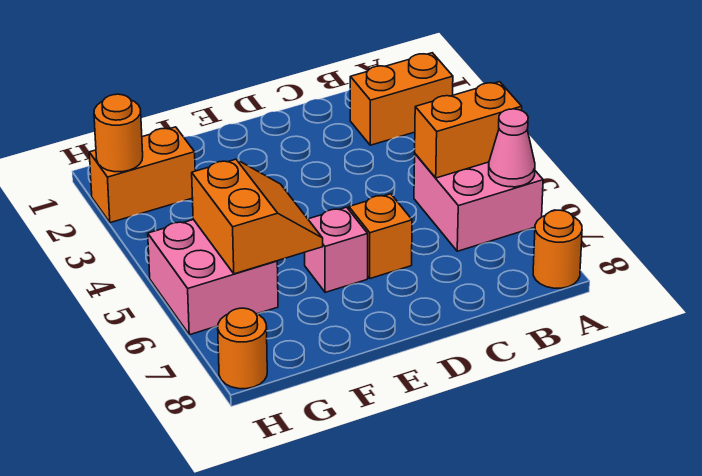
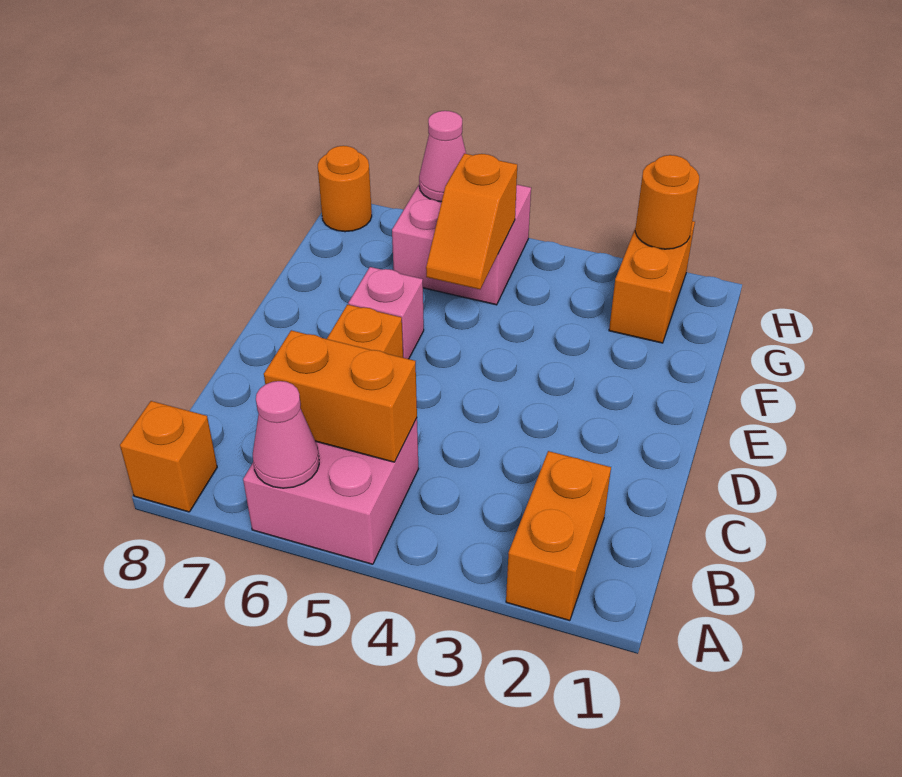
orange 1x2 brick [415,82,522,178] -> orange 1x2 brick turned to [264,330,417,462]
orange 1x1 round brick [533,210,582,288] -> orange 1x1 brick [120,401,217,512]
orange 2x2 slope [192,159,323,274] -> orange 1x2 slope [426,154,517,289]
none -> pink 1x1 cone [419,111,466,202]

